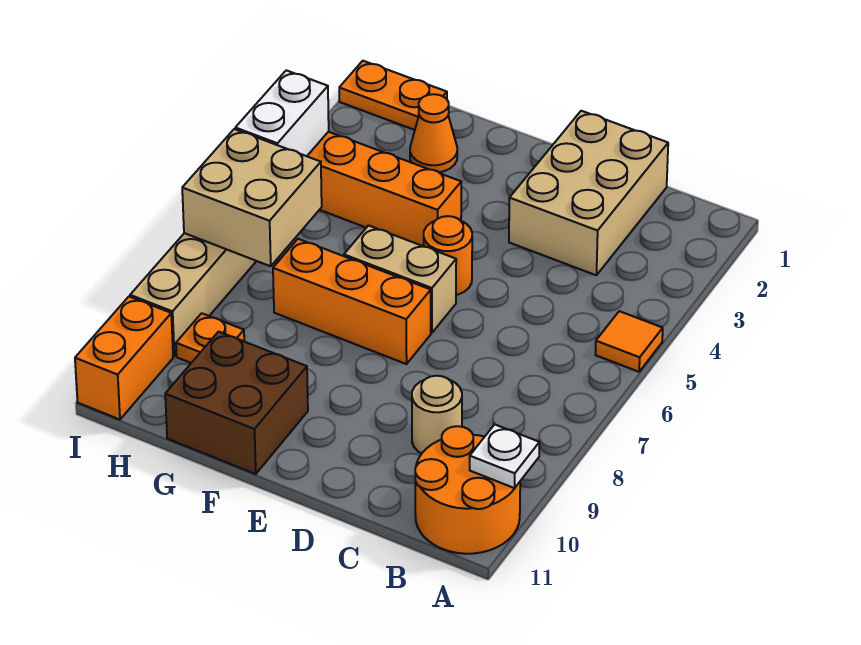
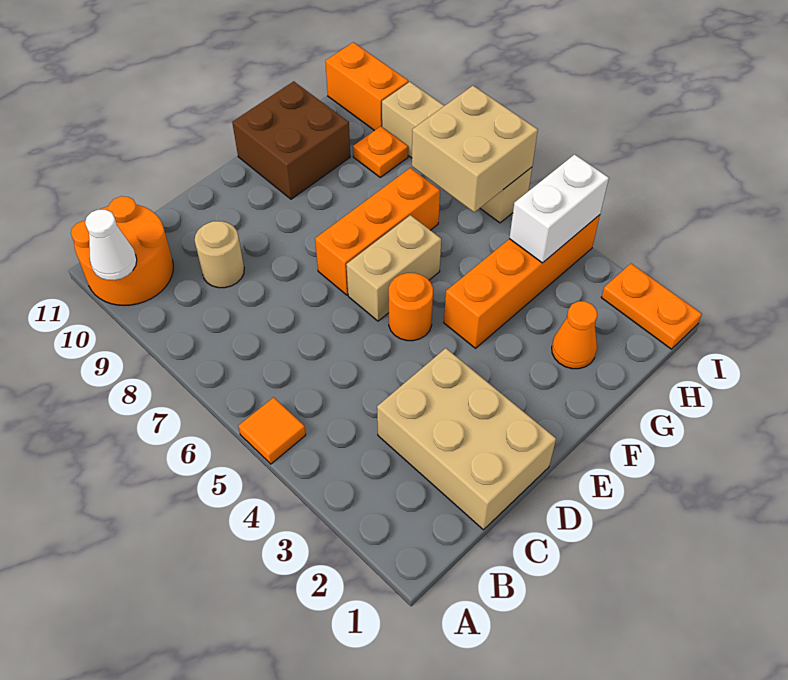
white 1x1 plate [470,425,539,488] -> white 1x1 cone [85,210,137,280]
orange 1x2 plate [339,61,447,130] -> orange 1x2 plate turned to [601,264,702,349]
white 1x2 brick [235,70,329,156] -> white 1x2 brick turned to [509,154,609,263]

